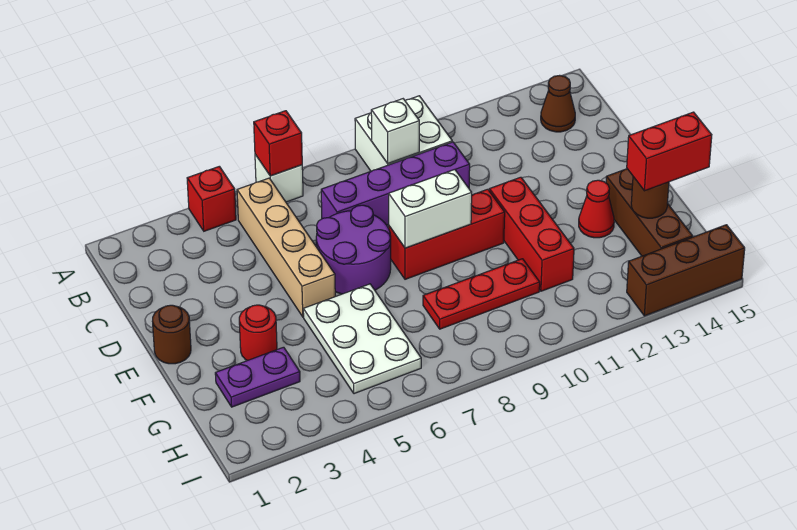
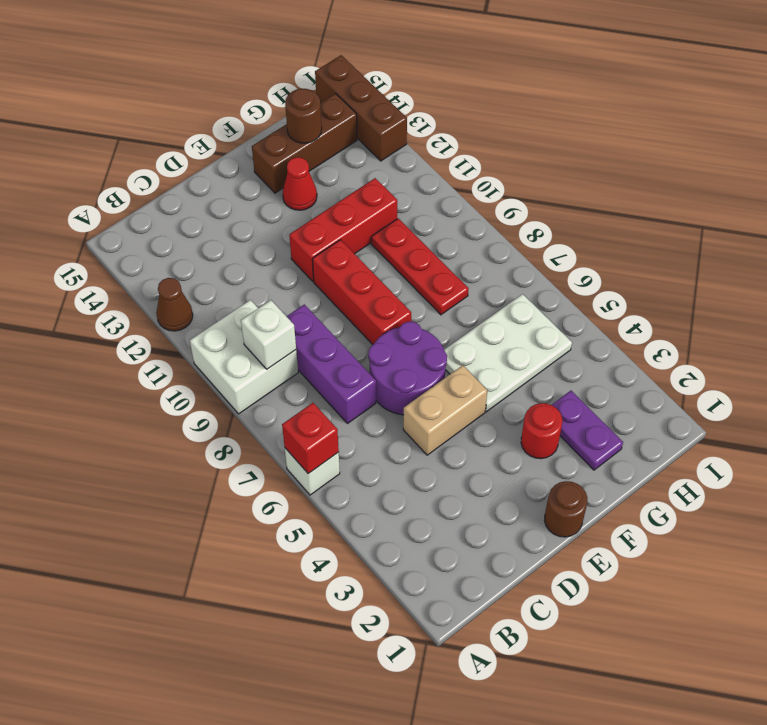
red 1x1 brick [187,166,236,231] -> none
tan 1x4 brick [237,178,335,317] -> tan 1x2 brick [403,365,487,455]
brown 1x1 cone [541,75,575,132] -> brown 1x1 cone moved to [156,278,193,331]
purple 1x4 brick [321,142,470,225] -> purple 1x3 brick [286,304,376,424]
white 1x2 brick [389,170,472,248] -> none
red 1x2 brick [627,112,712,191] -> none

